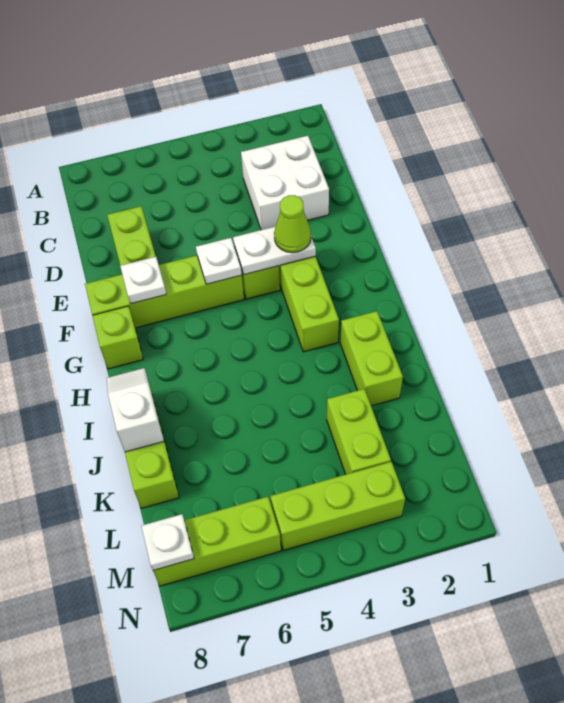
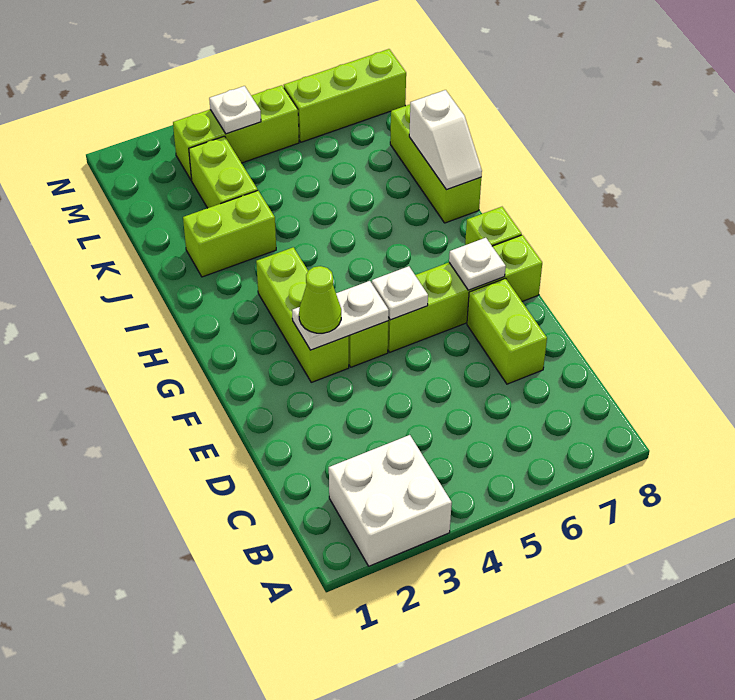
white 2x2 brick [241,136,329,230] -> white 2x2 brick moved to [329,435,452,566]
lime 1x2 brick [340,311,403,406] -> lime 1x2 brick turned to [183,191,276,277]
white 1x1 plate [141,514,194,570] -> white 1x1 plate moved to [209,86,261,134]

